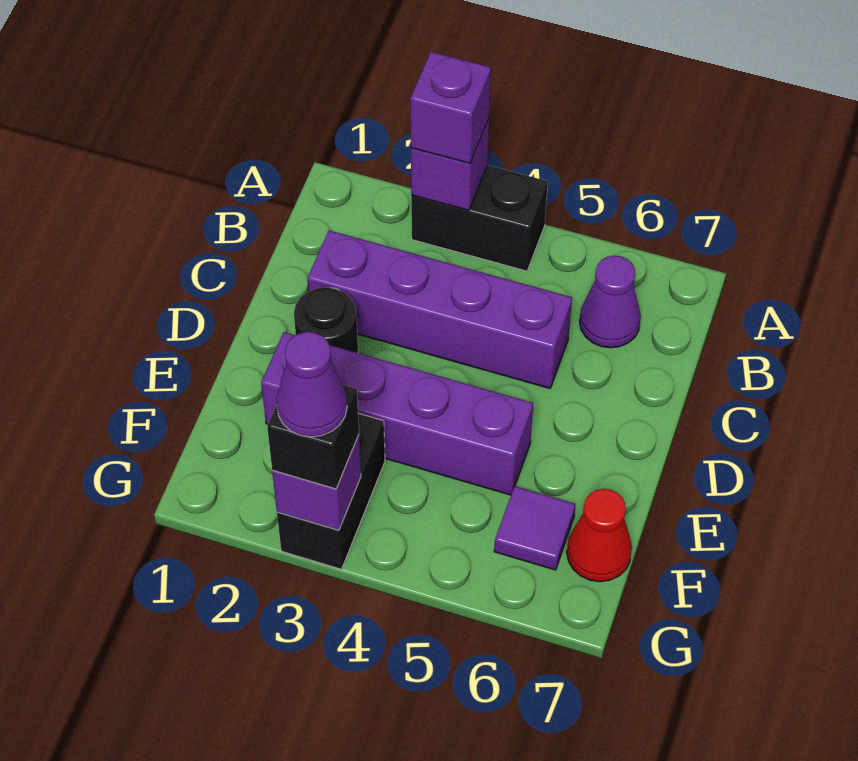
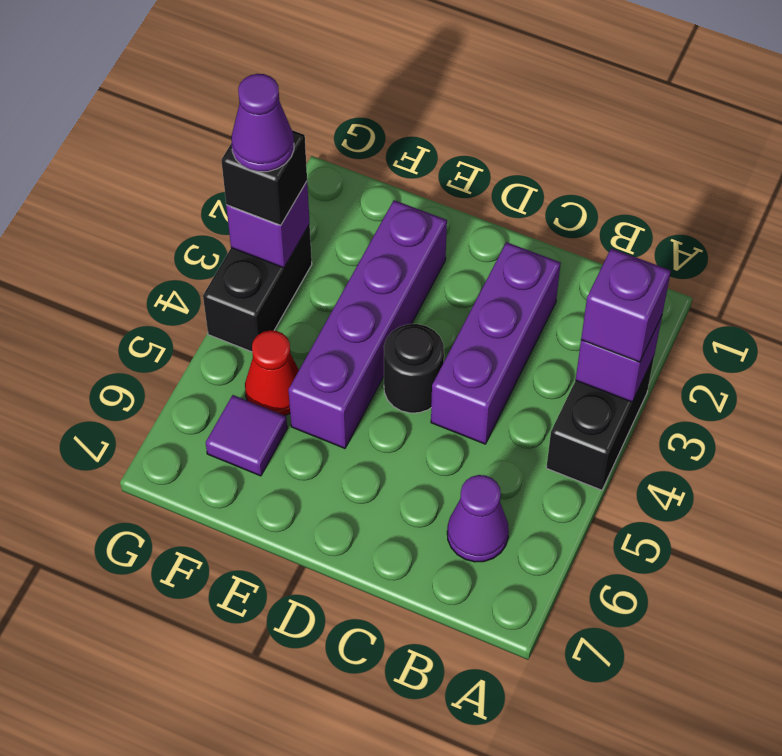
purple 1x4 brick [308,230,572,388] -> purple 1x3 brick [431,242,561,444]
black 1x1 round brick [294,287,358,353] -> black 1x1 round brick moved to [384,324,444,413]
black 1x2 brick [277,413,385,569] -> black 1x2 brick turned to [203,224,312,352]
red 1x1 cone [567,489,632,582] -> red 1x1 cone moved to [245,330,299,416]

